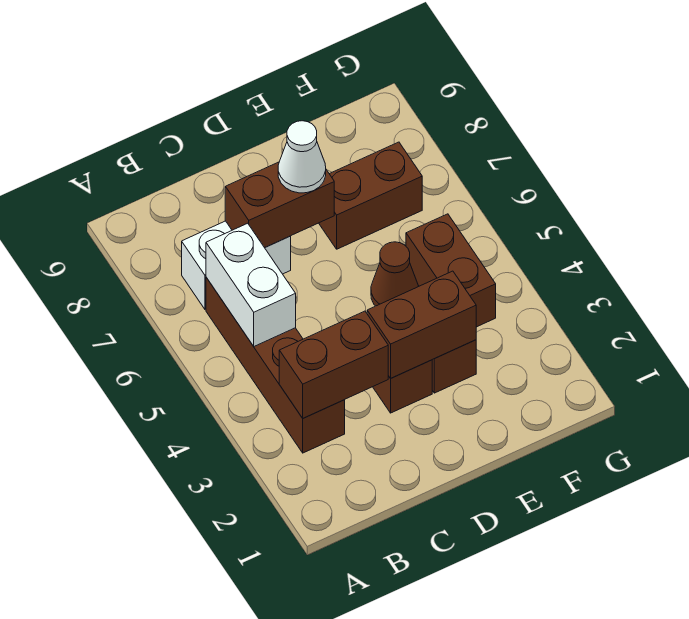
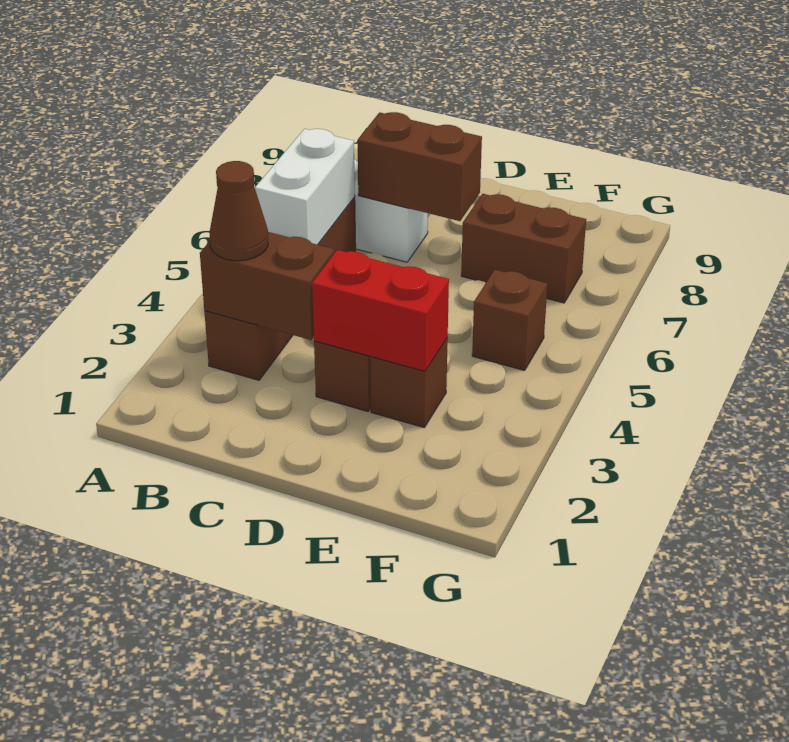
brown 1x2 brick [367,271,476,378] -> red 1x2 brick [312,250,449,371]
white 1x1 cone [278,121,326,193] -> none
brown 1x1 cone [371,242,418,306] -> brown 1x1 cone moved to [210,161,268,261]
brown 1x2 brick [406,214,496,327] -> brown 1x1 brick [472,270,547,370]

